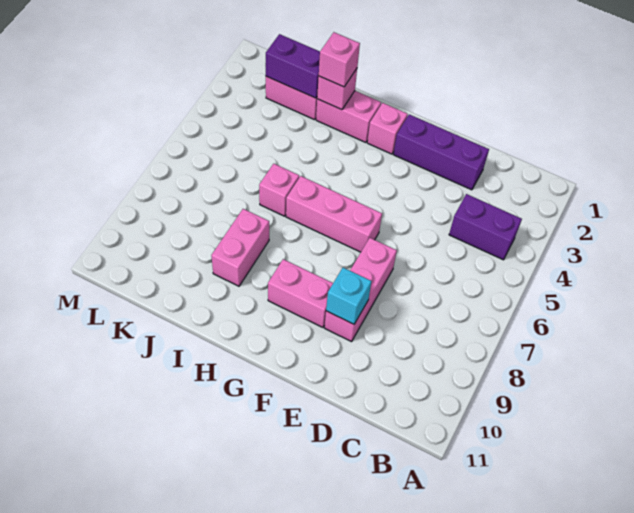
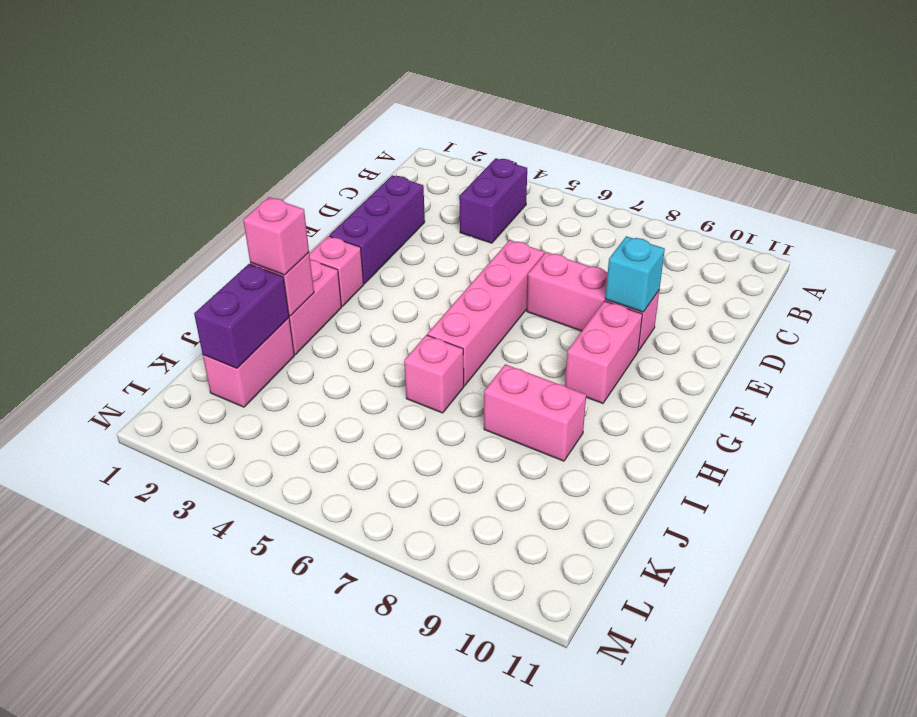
pink 1x3 brick [286,176,382,252] -> pink 1x4 brick [427,240,544,386]

